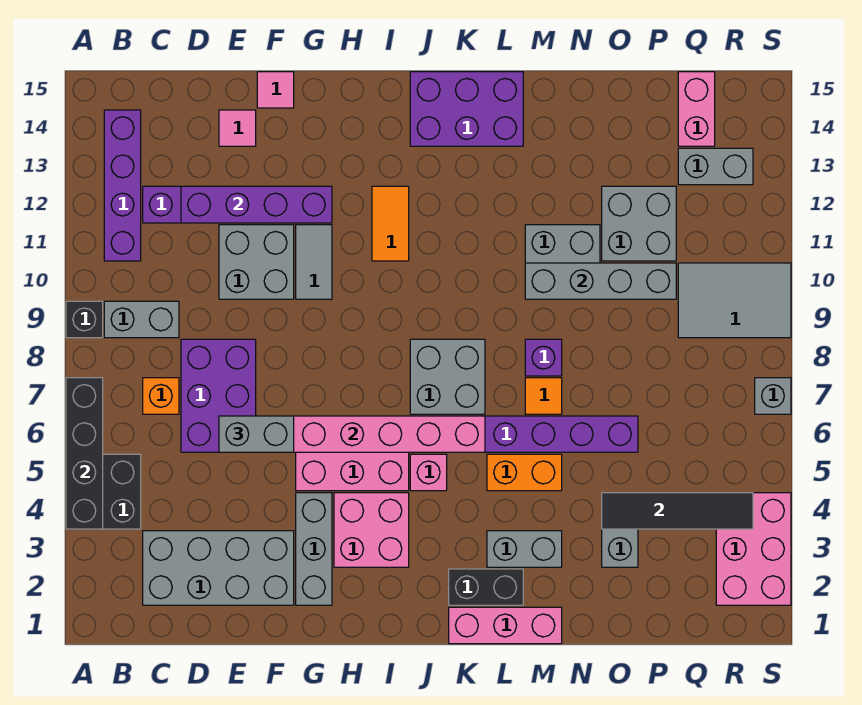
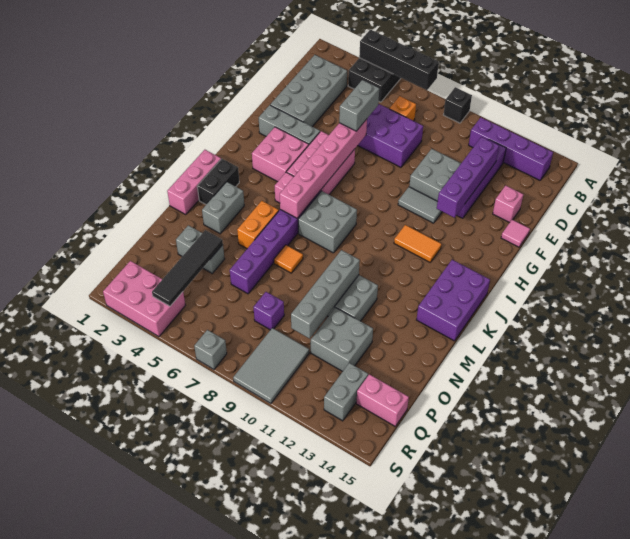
grey 1x2 brick [104,301,179,338] -> none
pink 1x1 tile [219,110,256,146] -> pink 1x1 brick [493,186,523,223]
purple 1x1 brick [525,339,562,376] -> purple 1x1 brick moved to [254,292,284,330]

